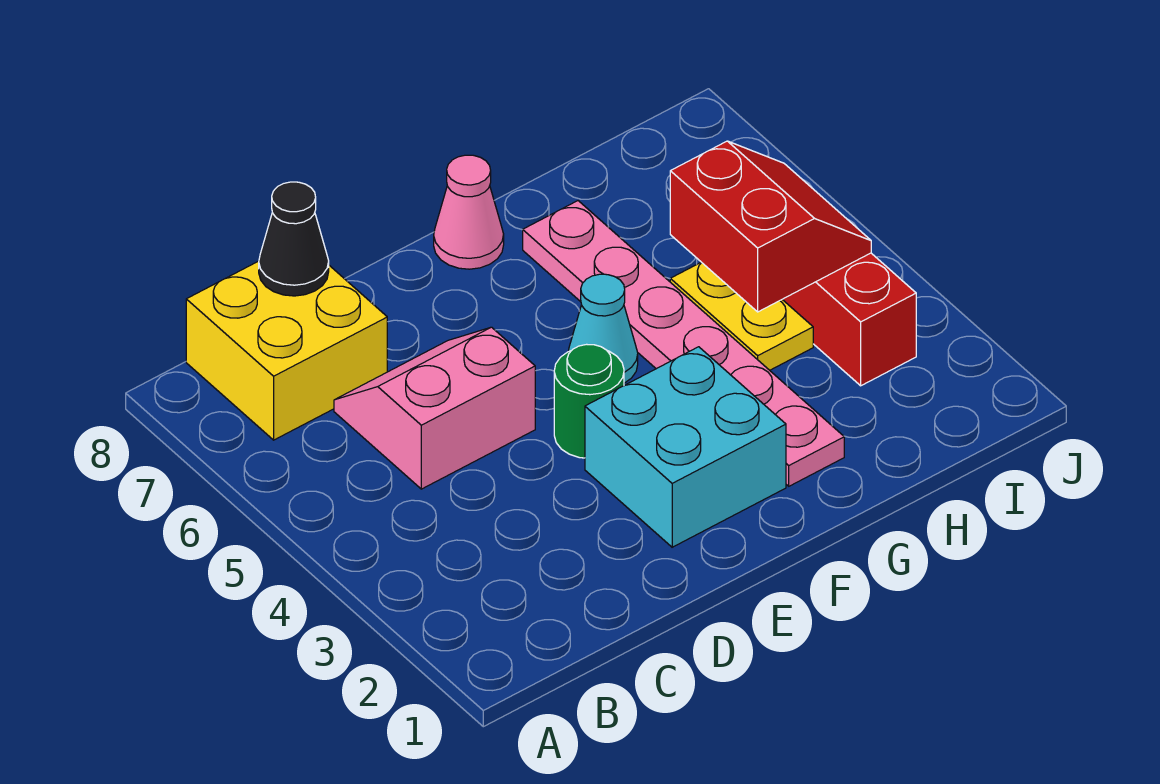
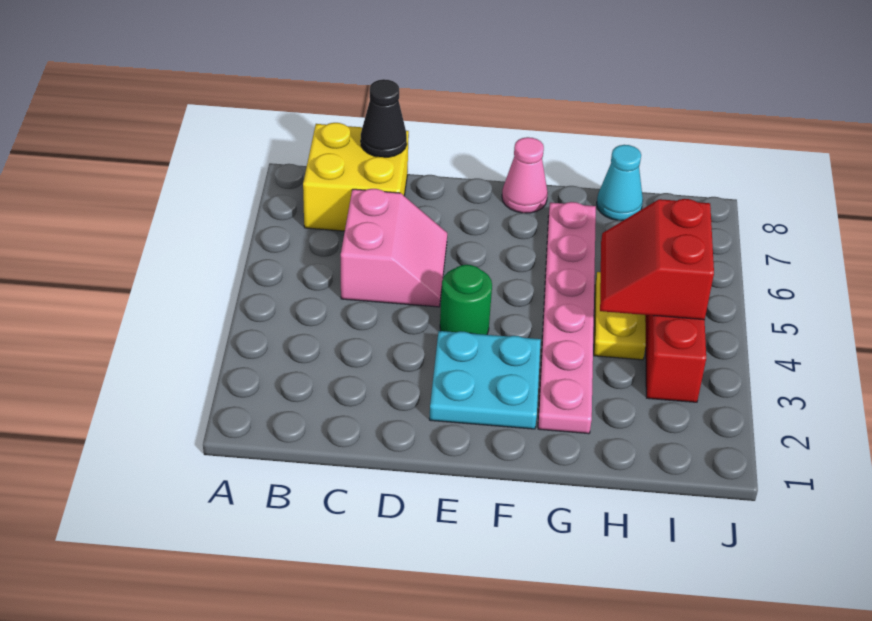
pink 2x2 slope [334,327,535,489] -> pink 2x2 slope turned to [341,189,447,307]
cyan 2x2 brick [585,347,786,547] -> cyan 2x2 plate [429,331,541,429]
cyan 1x1 cone [568,274,638,383] -> cyan 1x1 cone moved to [597,145,643,221]
red 2x2 slope [670,141,871,312] -> red 2x2 slope turned to [600,199,714,320]

